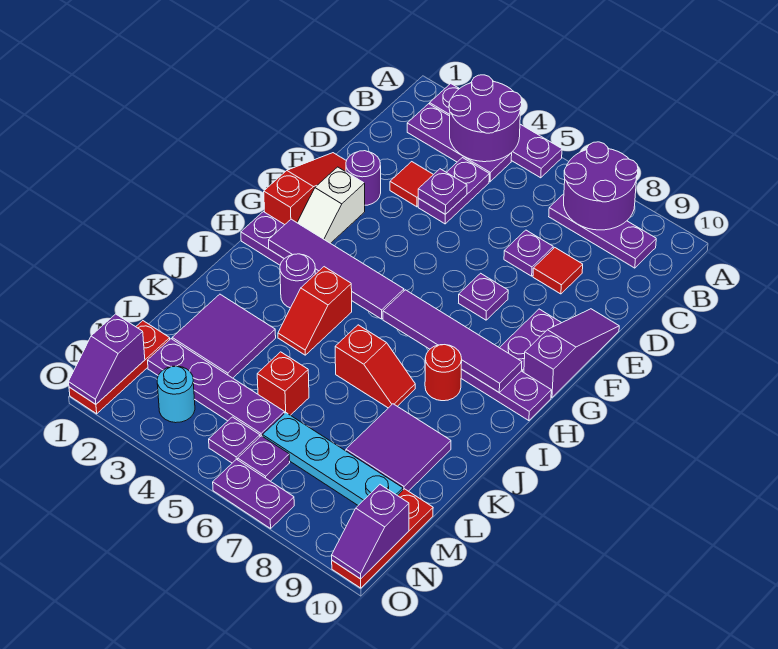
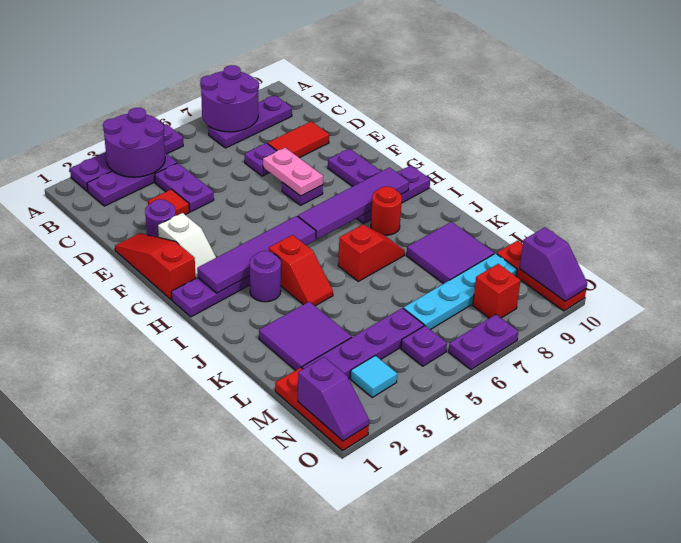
purple 1x1 plate [418,169,467,214] -> none
red 1x1 tile [533,248,583,294] -> red 1x2 tile [268,121,329,158]
none -> pink 1x2 plate [263,148,323,196]
purple 1x3 slope [524,309,619,397] -> none
red 1x1 brick [257,352,309,415] -> red 1x1 brick moved to [473,264,521,318]
cyan 1x1 round brick [157,366,195,423] -> cyan 1x1 tile [350,355,397,397]
purple 1x1 plate [238,436,290,481] -> none

